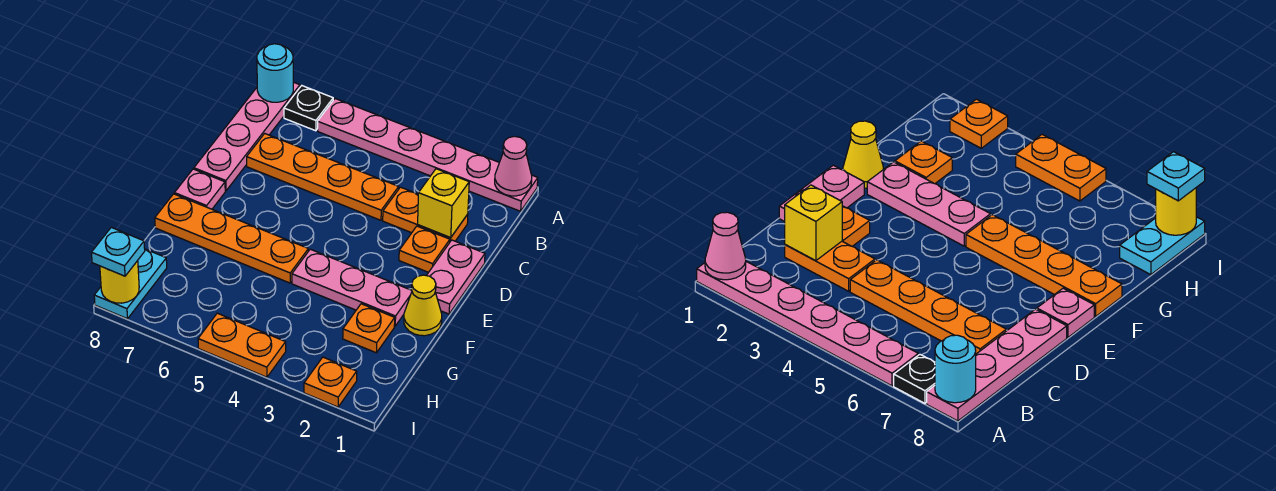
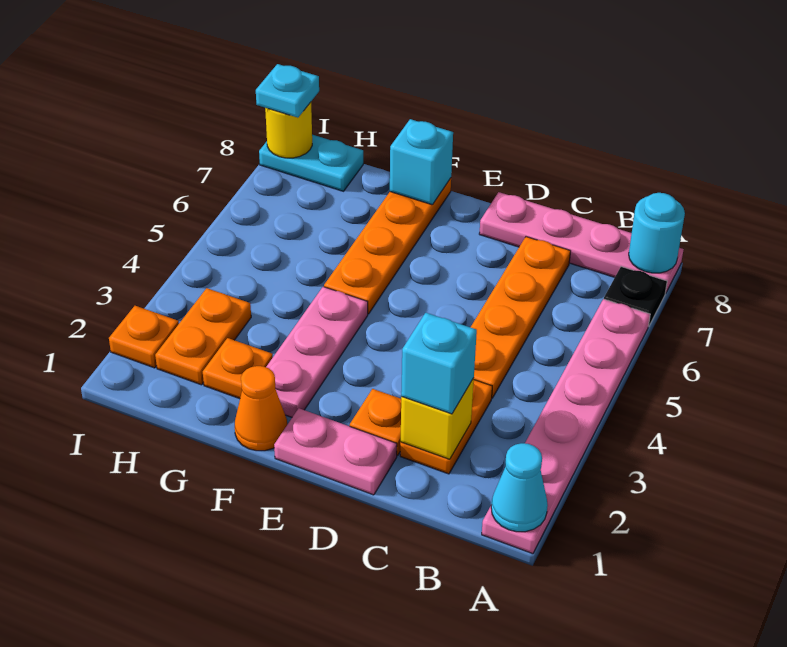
pink 1x1 cone [495,136,532,196] -> cyan 1x1 cone [491,443,548,532]
none -> cyan 1x1 brick [401,313,477,414]
pink 1x1 plate [174,169,225,209] -> none
yellow 1x1 cone [404,275,442,336] -> orange 1x1 cone [235,366,287,451]
none -> cyan 1x1 brick [390,119,453,205]
orange 1x2 plate [198,313,286,377] -> orange 1x2 plate moved to [155,288,251,385]

